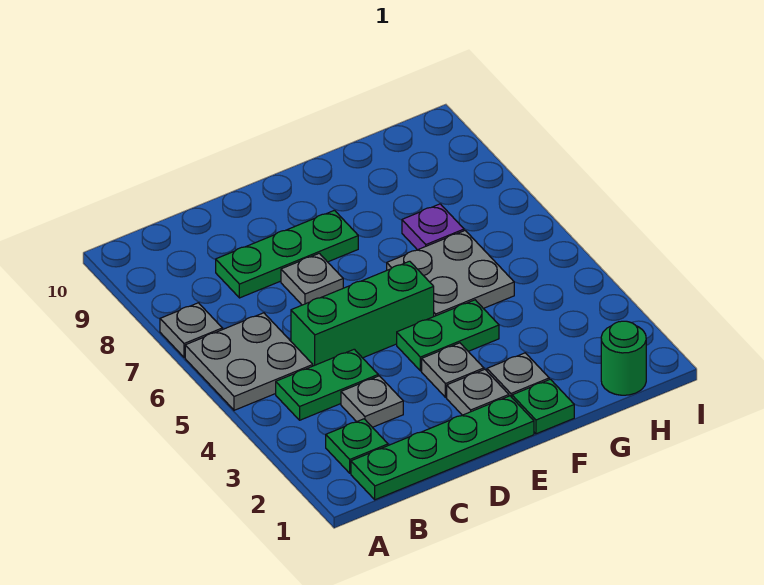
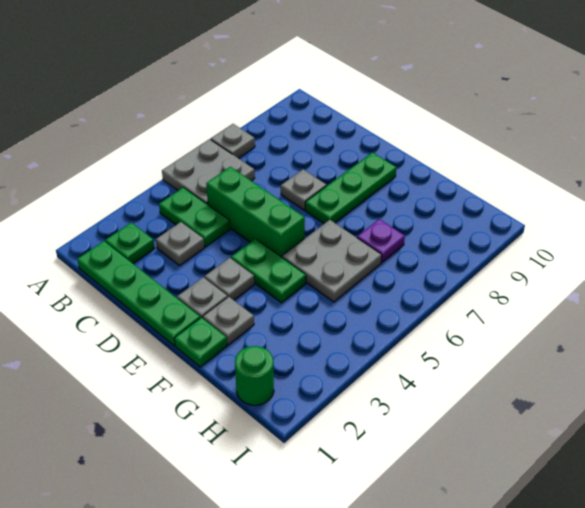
green 1x3 plate [216,210,358,298] -> green 1x3 plate turned to [305,152,396,224]

